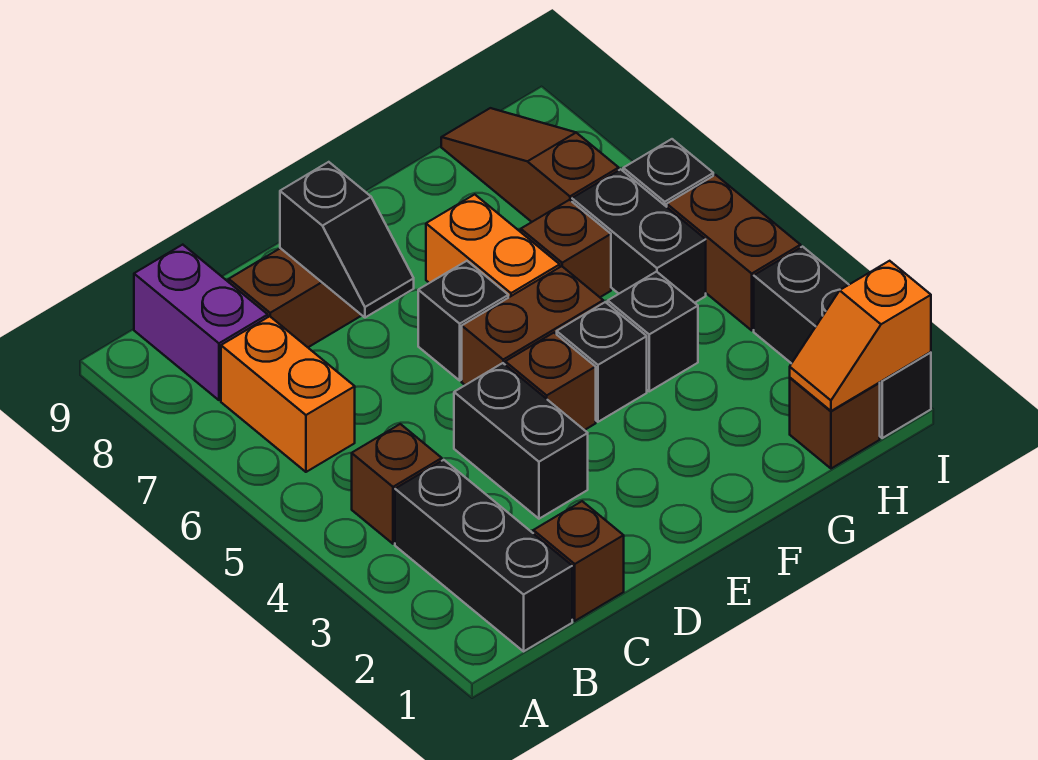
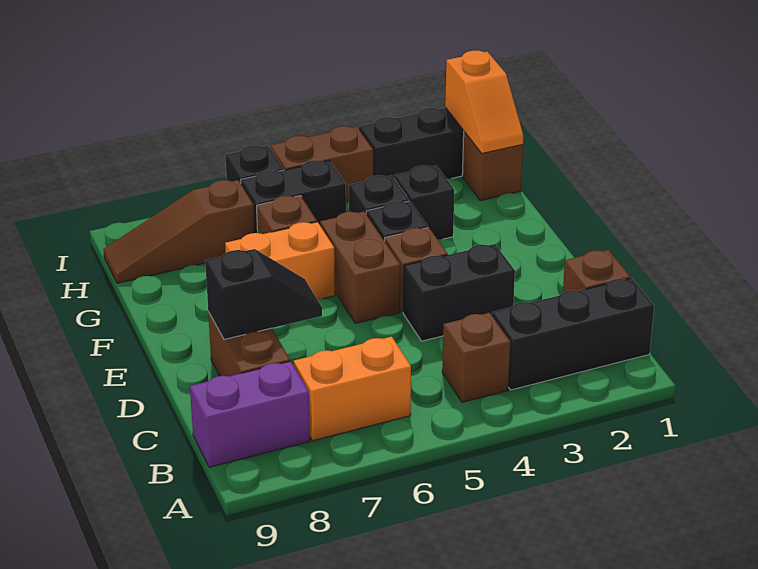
black 1x1 brick [418,261,508,380] -> black 1x1 brick moved to [394,165,454,239]

